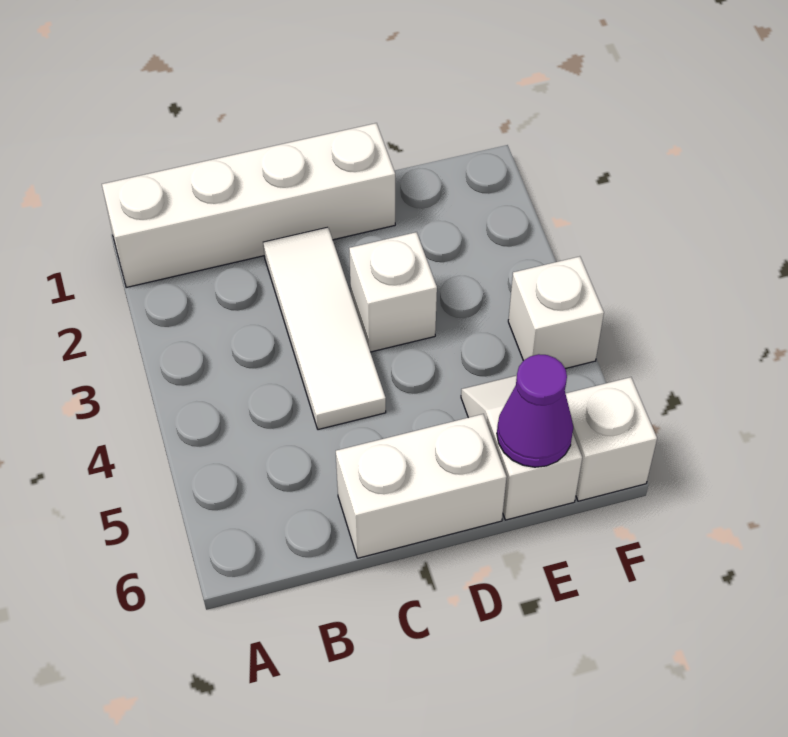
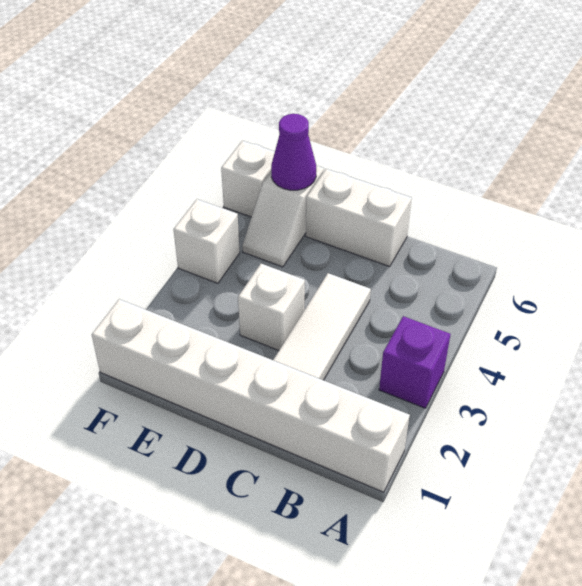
white 1x4 brick [102,123,395,288] -> white 1x6 brick [92,299,410,492]
none -> purple 1x1 brick [379,316,451,408]

